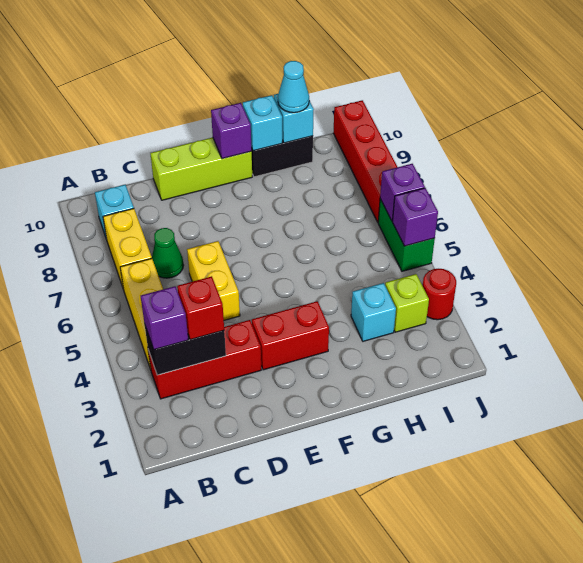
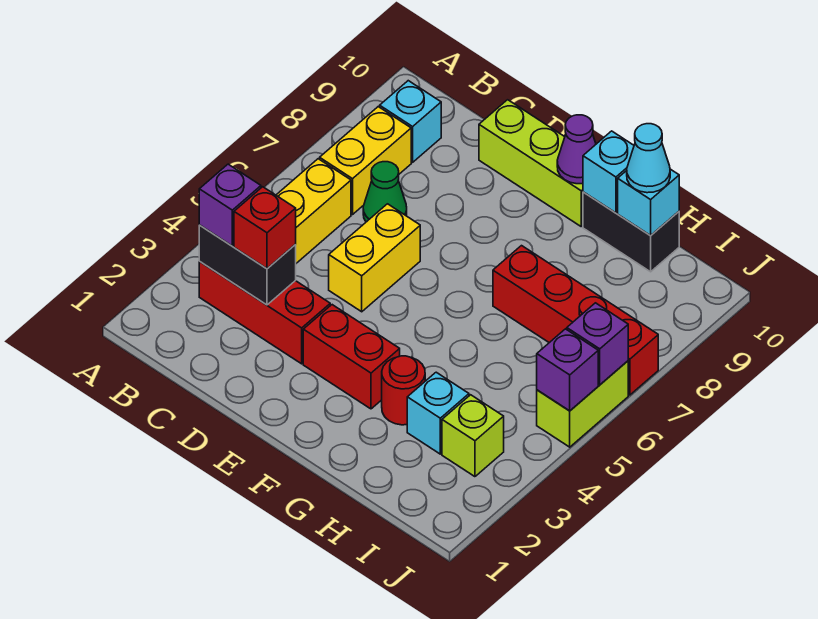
purple 1x1 brick [211,103,252,159] -> purple 1x1 cone [557,115,596,184]
red 1x1 round brick [423,269,456,320] -> red 1x1 round brick moved to [382,356,425,425]
green 1x2 brick [378,199,435,271] -> lime 1x2 brick [537,361,628,447]
red 1x4 brick [333,100,397,222] -> red 1x4 brick turned to [493,246,658,395]

